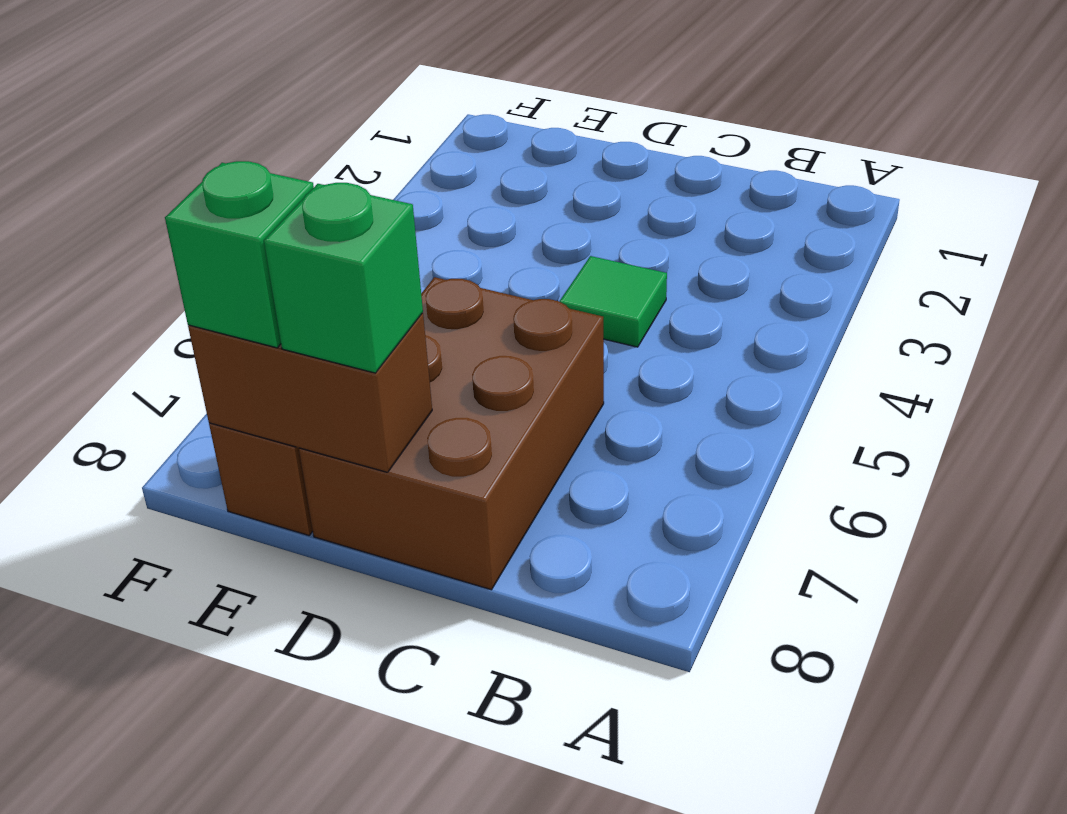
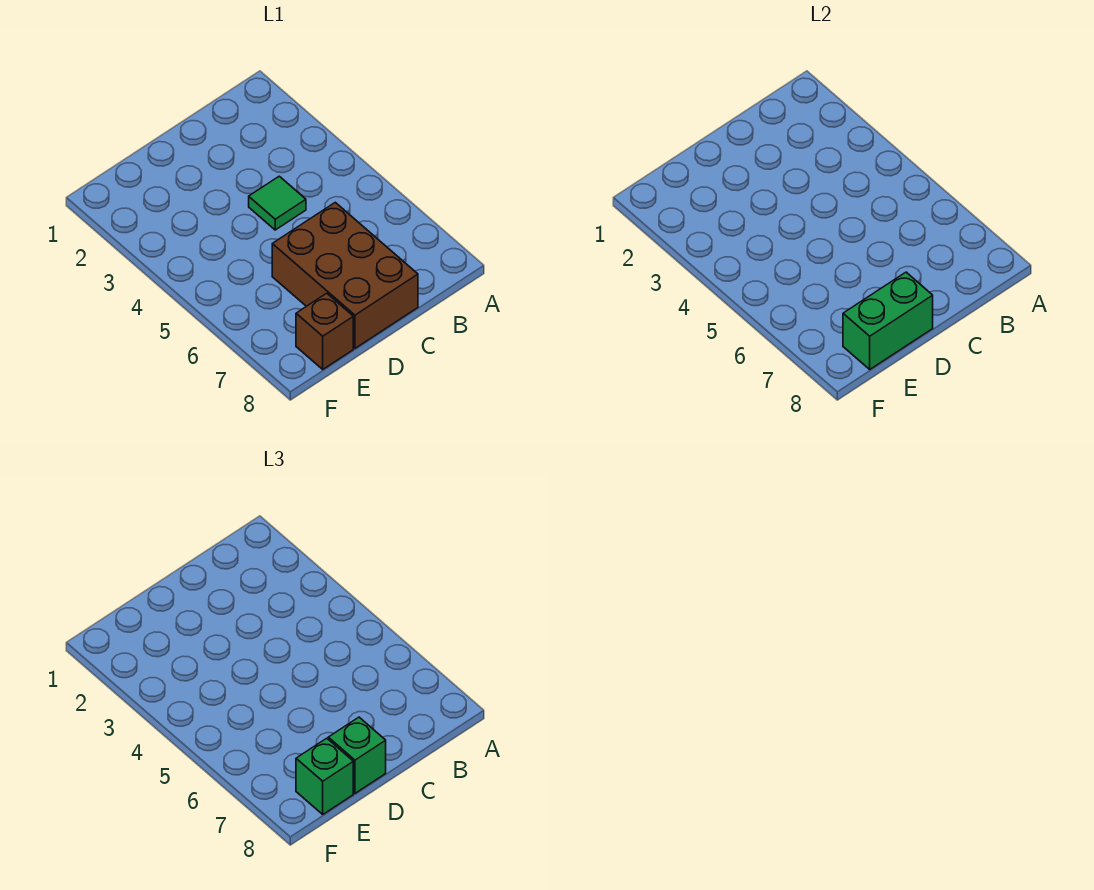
brown 1x2 brick [188,313,432,472] -> green 1x2 brick [843,272,933,369]

